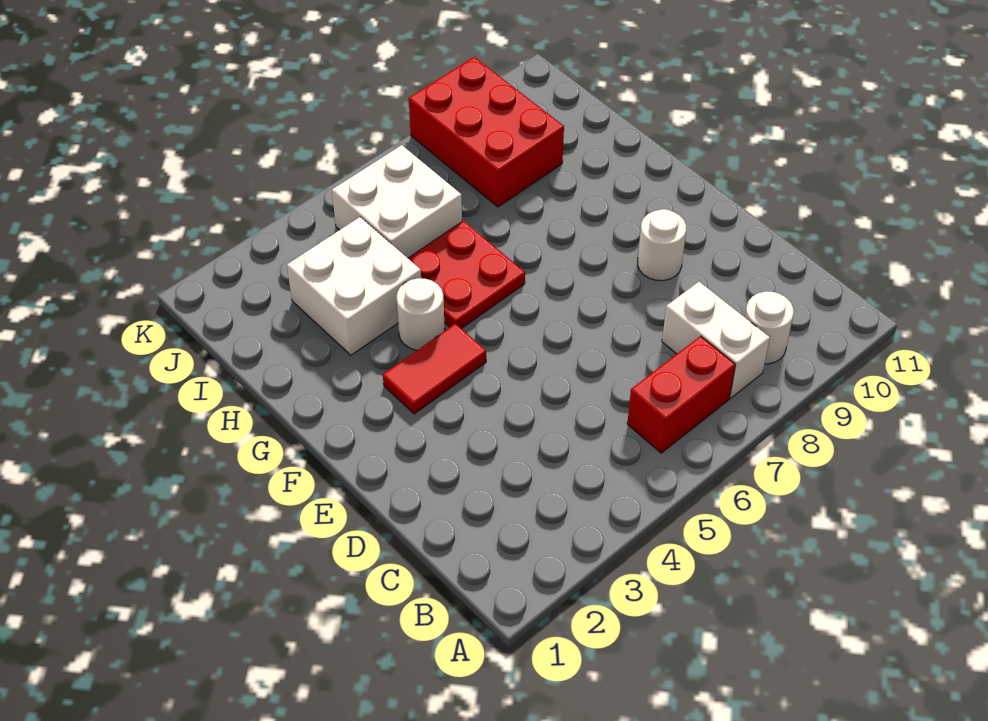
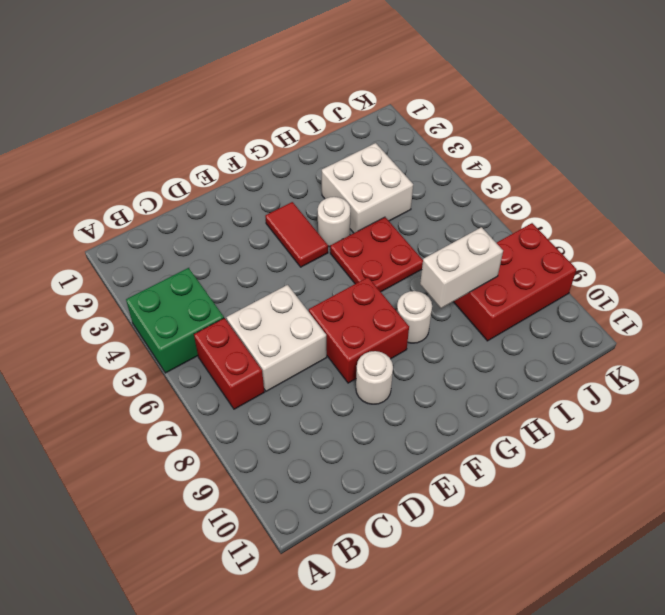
none -> green 2x2 brick [126,268,224,373]
white 1x2 brick [662,282,770,398] -> white 1x2 brick moved to [420,227,503,308]
white 1x1 round brick [745,292,794,364] -> white 1x1 round brick moved to [397,291,432,343]
none -> red 2x2 brick [309,277,409,383]
white 2x2 brick [332,145,462,258] -> white 2x2 brick moved to [226,285,327,391]

